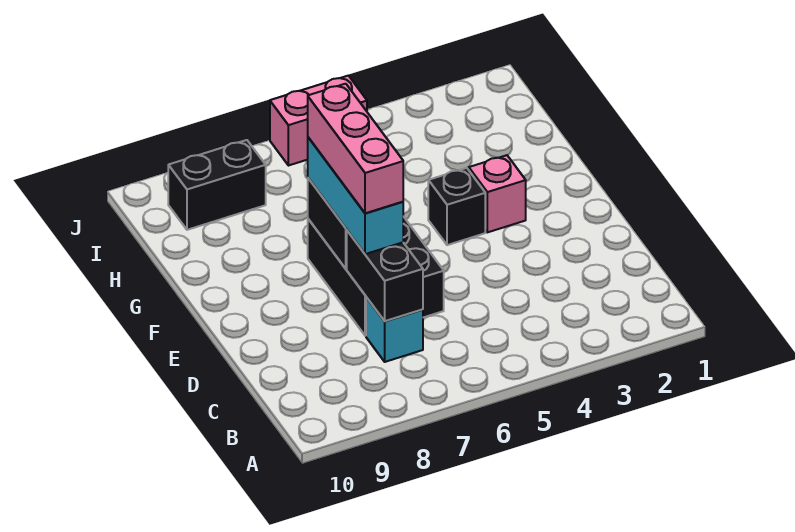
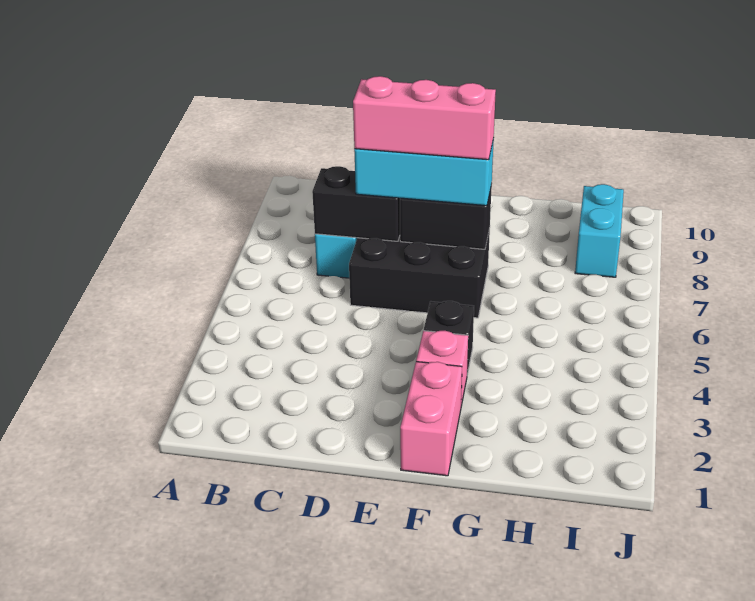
black 1x2 brick [168,140,266,230] -> cyan 1x2 brick [575,184,624,277]
pink 1x2 brick [270,76,367,166] -> pink 1x2 brick moved to [400,362,462,476]

